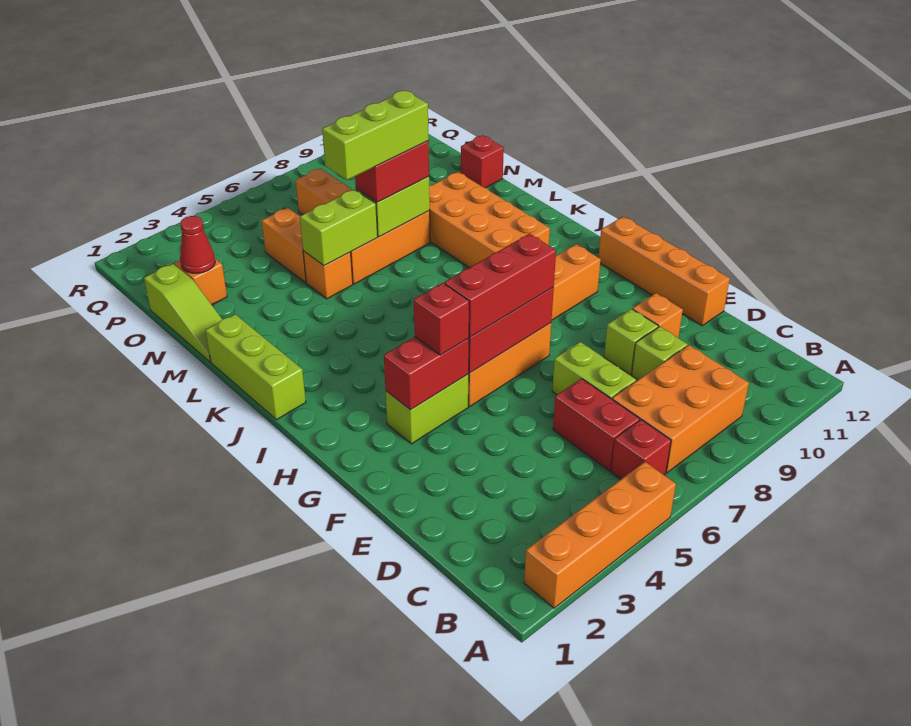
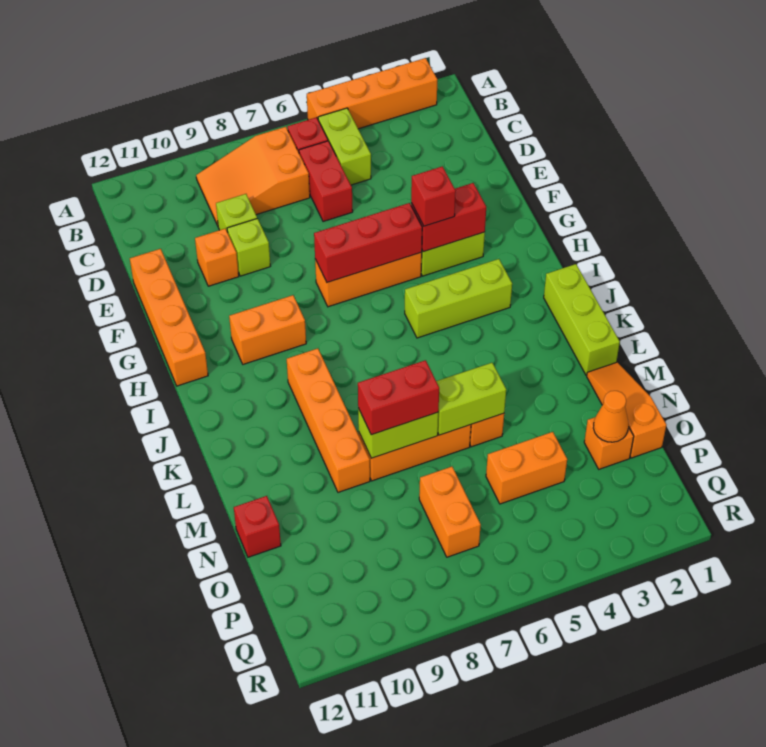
orange 2x3 brick [612,345,749,473] -> orange 2x3 slope [196,127,310,225]
lime 1x2 brick [552,342,636,399] -> lime 1x2 brick moved to [318,108,371,185]
red 1x3 brick [444,234,556,337] -> none
orange 2x4 brick [429,172,550,268] -> orange 1x4 brick [287,349,370,492]
lime 1x3 slope [144,264,222,362] -> orange 1x3 slope [587,362,666,458]
lime 1x3 brick [322,91,429,180] -> lime 1x3 brick moved to [405,259,512,338]
orange 1x2 brick [262,208,306,283] -> orange 1x2 brick turned to [486,432,567,504]
red 1x1 cone [180,216,215,273] -> orange 1x1 cone [593,391,629,442]

